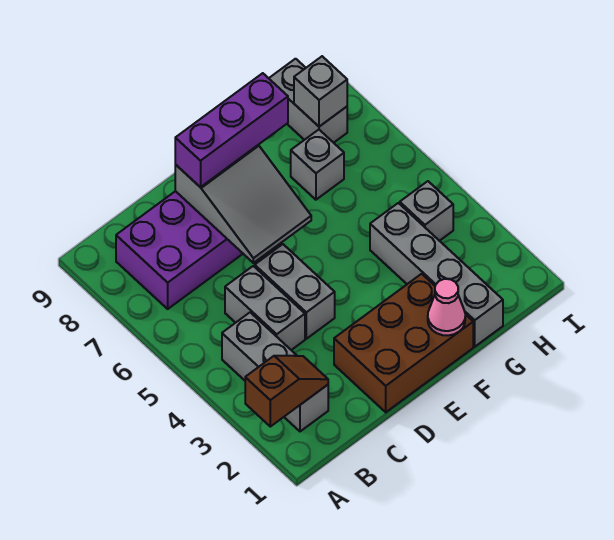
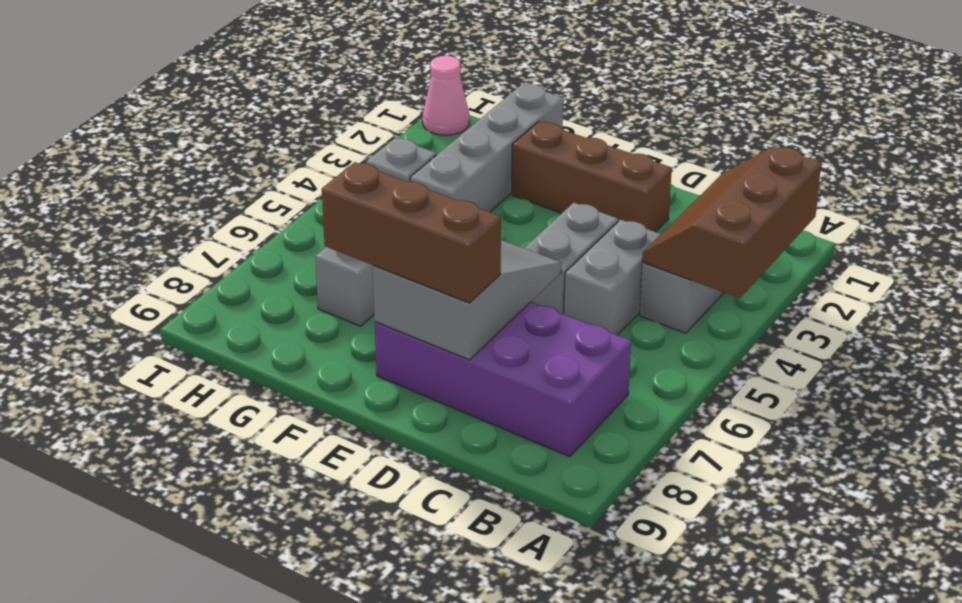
brown 1x2 slope [245,355,328,427] -> brown 2x3 slope [642,146,821,298]
brown 2x3 brick [334,274,473,412] -> brown 1x3 brick [512,122,672,232]
purple 1x3 brick [175,73,288,187] -> brown 1x3 brick [322,162,501,303]
pink 1x1 cone [428,279,465,335] -> pink 1x1 cone moved to [423,56,469,135]
grey 1x2 brick [269,59,347,143] -> none
grey 1x1 brick [294,56,347,127] -> none

